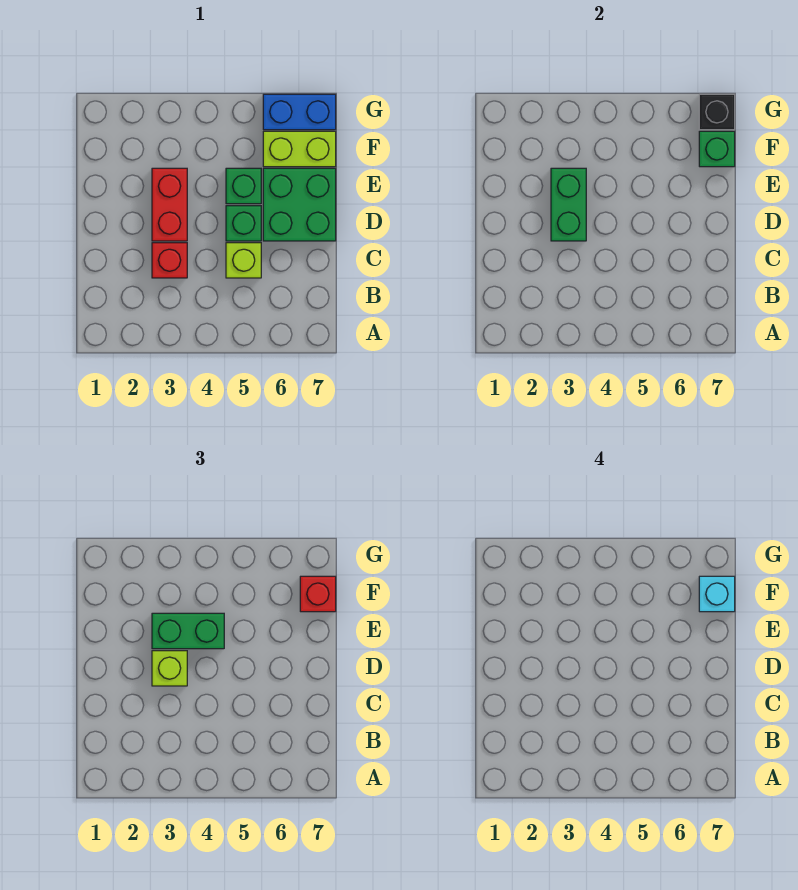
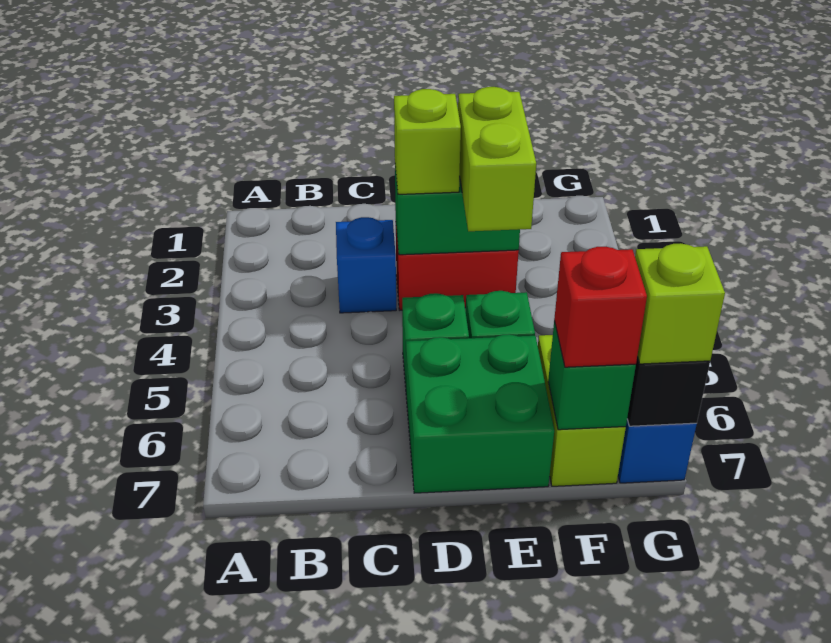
red 1x1 brick [152,243,187,278] -> blue 1x1 brick [336,217,396,313]
lime 1x1 brick [226,243,261,278] -> lime 1x1 brick moved to [635,243,725,364]
green 1x2 brick [152,613,224,649] -> lime 1x2 brick [458,87,536,231]
cyan 1x1 brick [699,576,735,612] -> none

